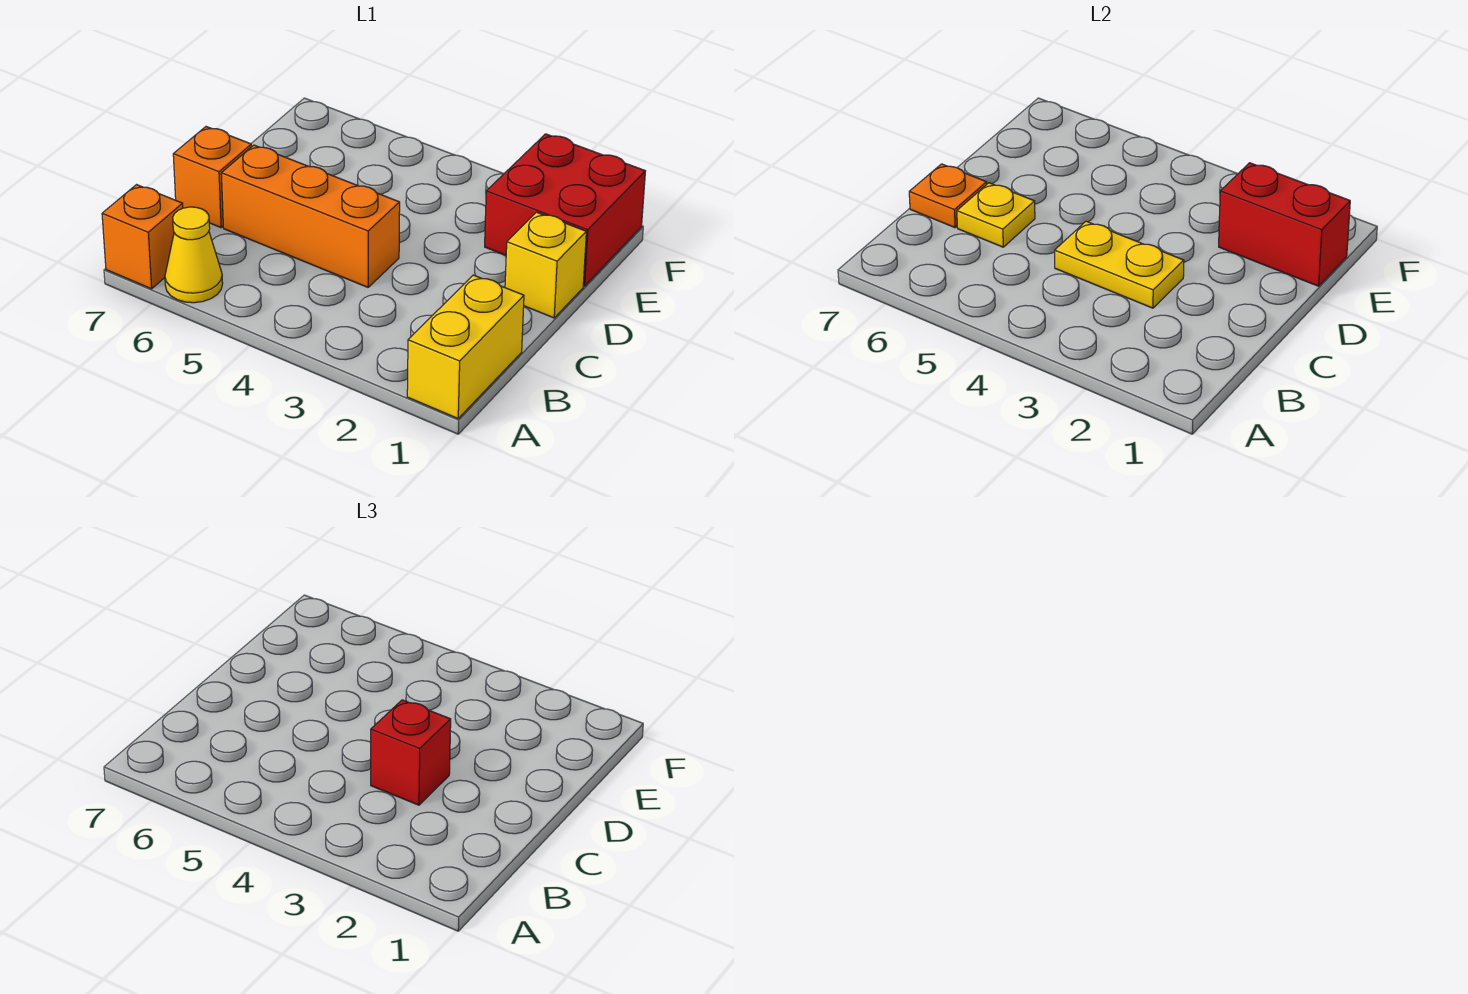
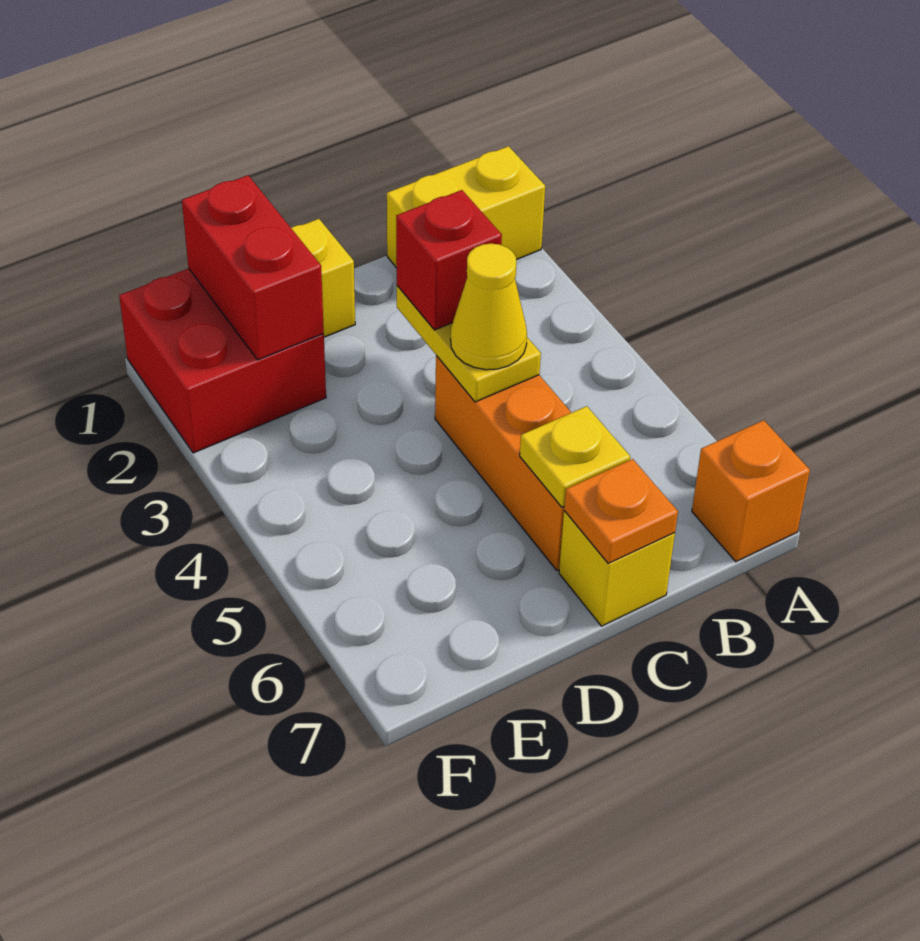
yellow 1x1 cone [165,207,223,303] -> yellow 1x1 cone moved to [451,244,527,370]
orange 1x1 brick [173,127,252,228] -> yellow 1x1 brick [559,511,675,626]

